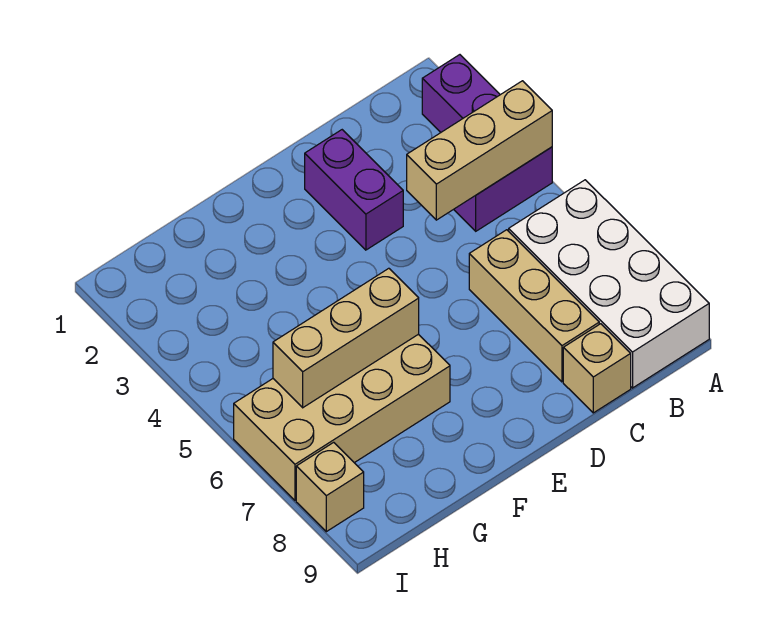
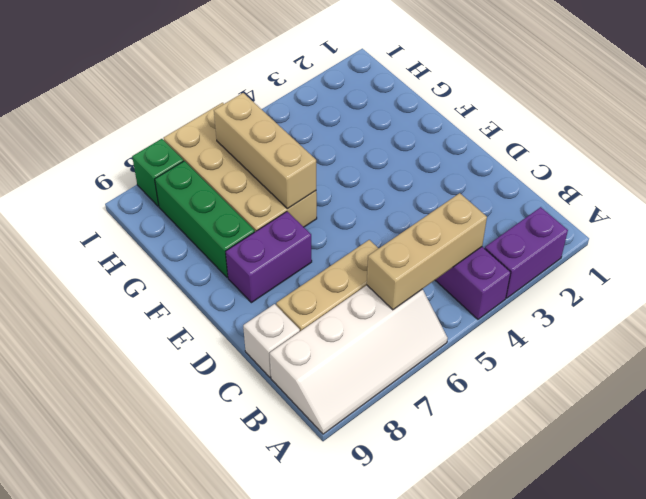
tan 1x3 brick [407,81,552,220] -> tan 1x3 brick turned to [367,193,487,310]
white 2x4 brick [509,180,709,388] -> white 2x4 slope [270,285,448,434]
tan 1x1 brick [563,324,631,413] -> white 1x1 brick [243,304,300,377]
purple 1x2 brick [305,130,403,250] -> purple 1x2 brick moved to [226,212,312,303]
none -> green 1x3 brick [155,161,255,278]
tan 1x1 brick [296,442,364,532] -> green 1x1 brick [132,139,184,206]

